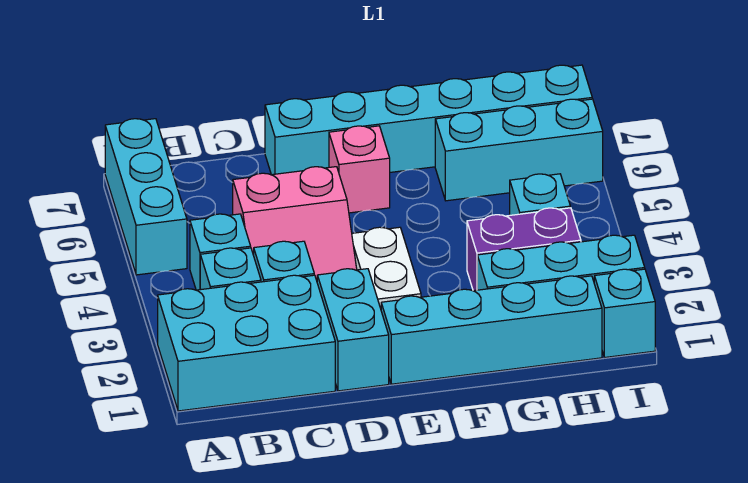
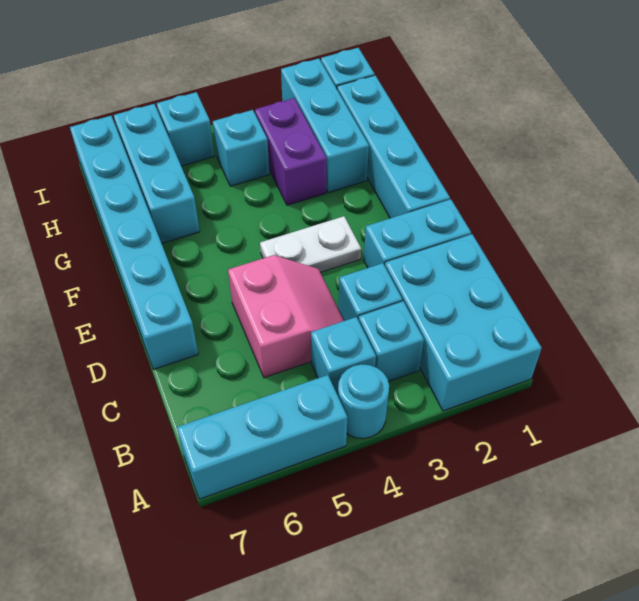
none -> cyan 1x1 round brick [338,364,389,439]
pink 1x1 brick [329,126,390,213] -> none
none -> cyan 1x1 brick [157,92,214,166]

